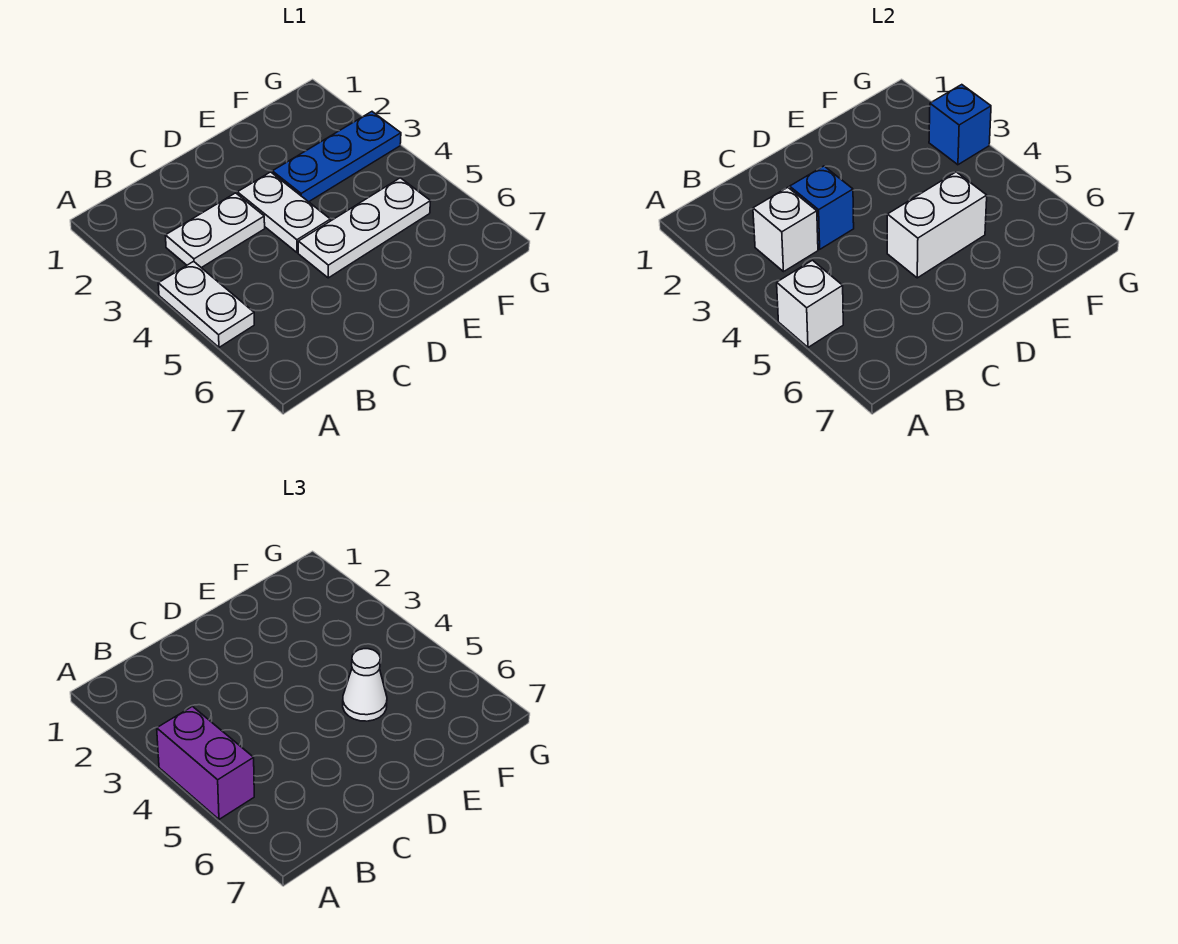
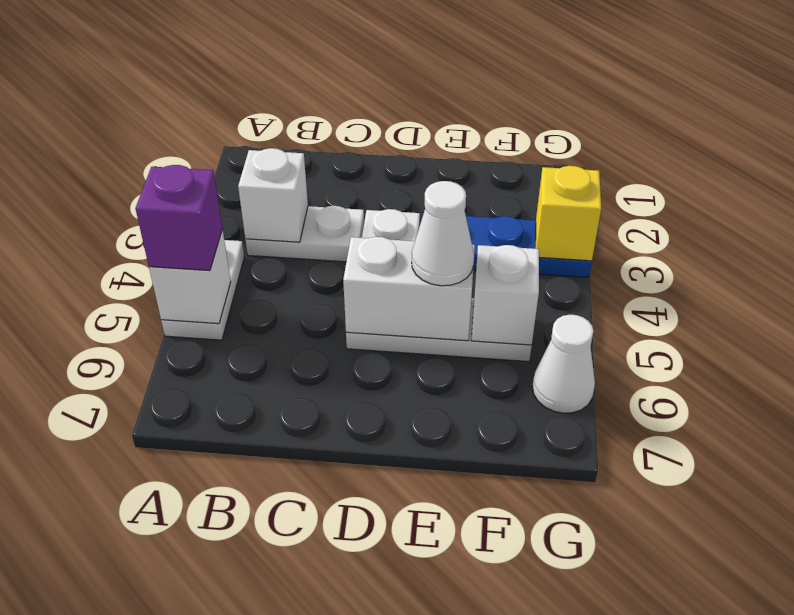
purple 1x2 brick [157,706,254,819] -> purple 1x1 brick [135,165,222,271]
blue 1x1 brick [790,166,854,249] -> none
none -> white 1x1 brick [471,245,539,345]
blue 1x1 brick [929,85,991,165] -> yellow 1x1 brick [536,166,601,261]
none -> white 1x1 cone [532,315,595,413]

